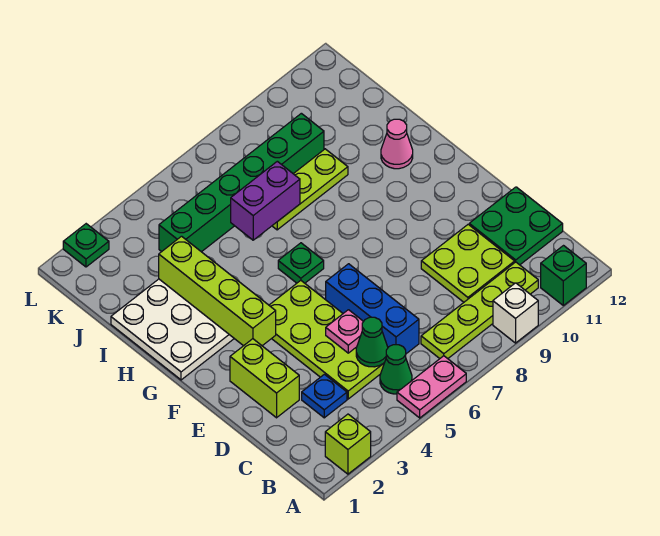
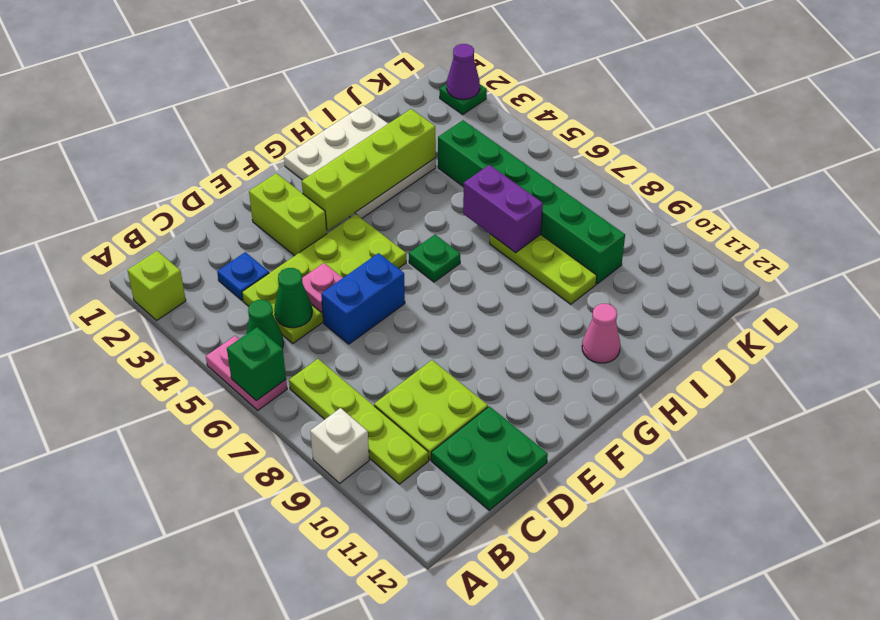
green 1x1 brick [541,246,586,305] -> green 1x1 brick moved to [227,327,286,401]
blue 1x3 brick [326,264,419,354] -> blue 1x2 brick [321,253,405,344]
lime 1x2 brick [230,339,299,418] -> lime 1x2 brick turned to [249,173,327,256]
none -> purple 1x1 cone [447,44,480,99]

